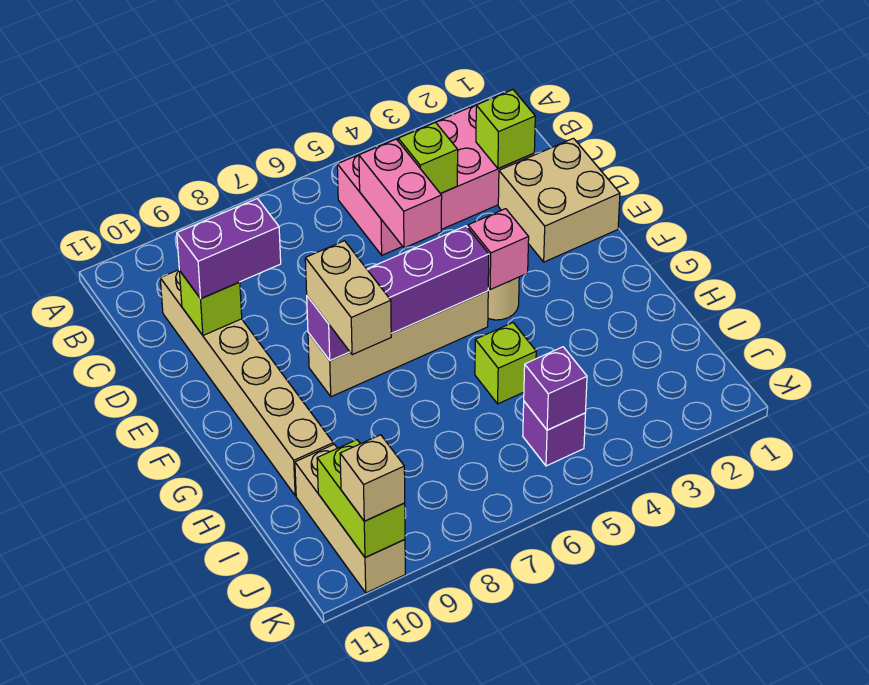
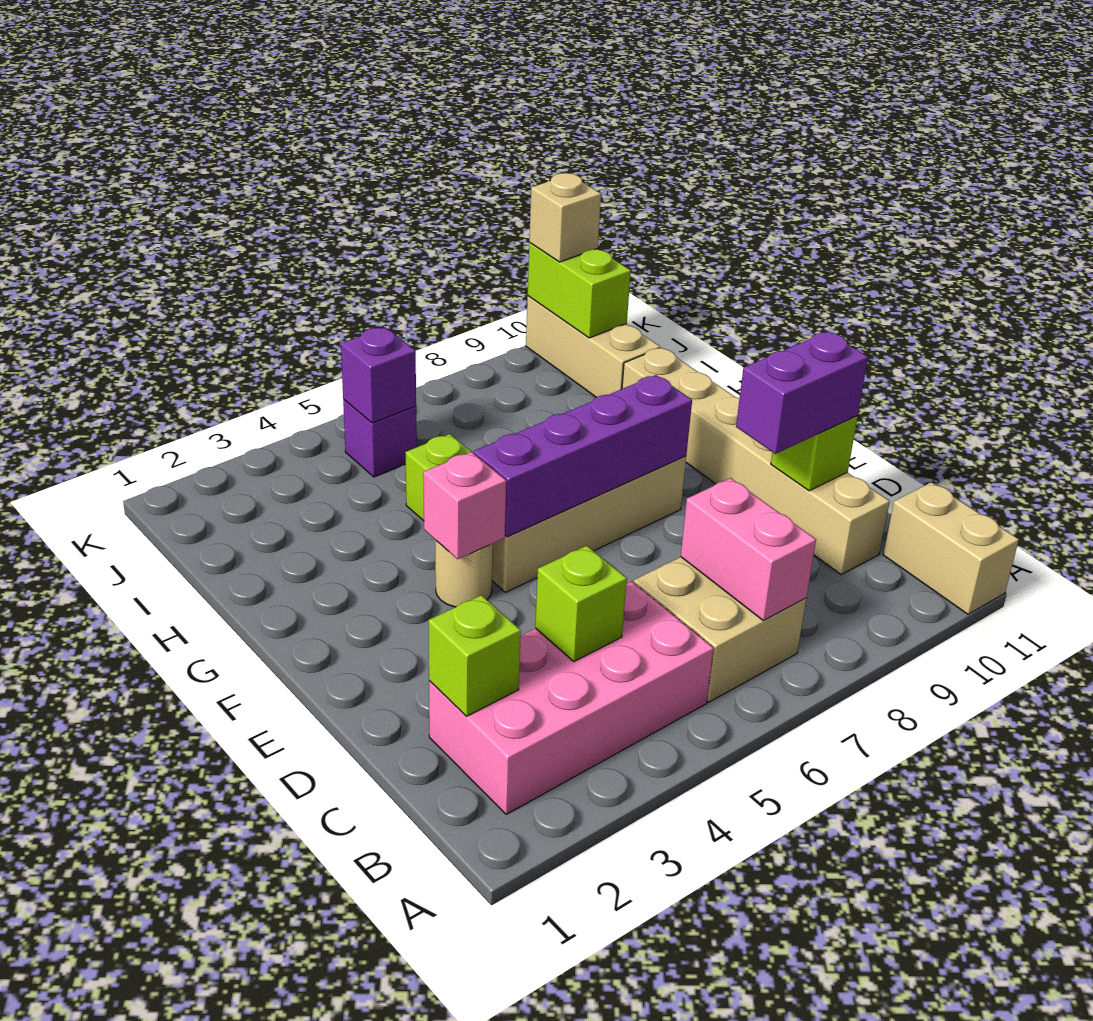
pink 1x2 brick [359,139,442,248] -> pink 1x2 brick moved to [681,478,816,620]
tan 2x2 brick [498,138,620,262] -> tan 2x2 brick moved to [634,557,806,702]
tan 1x2 brick [305,241,392,355] -> tan 1x2 brick moved to [883,482,1019,614]

